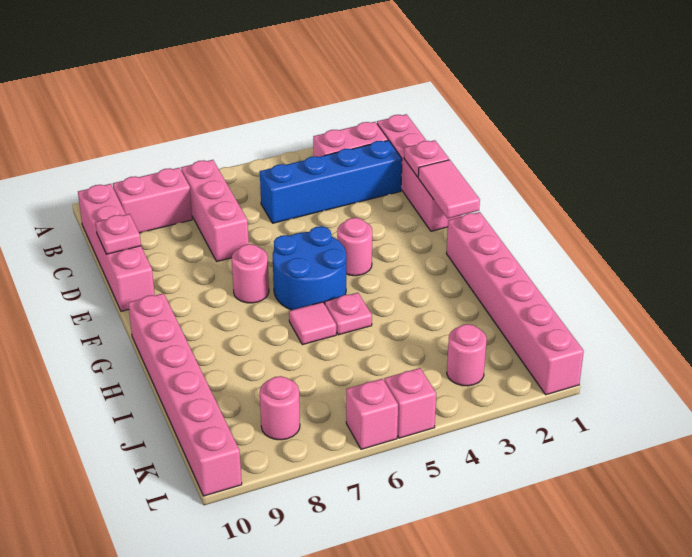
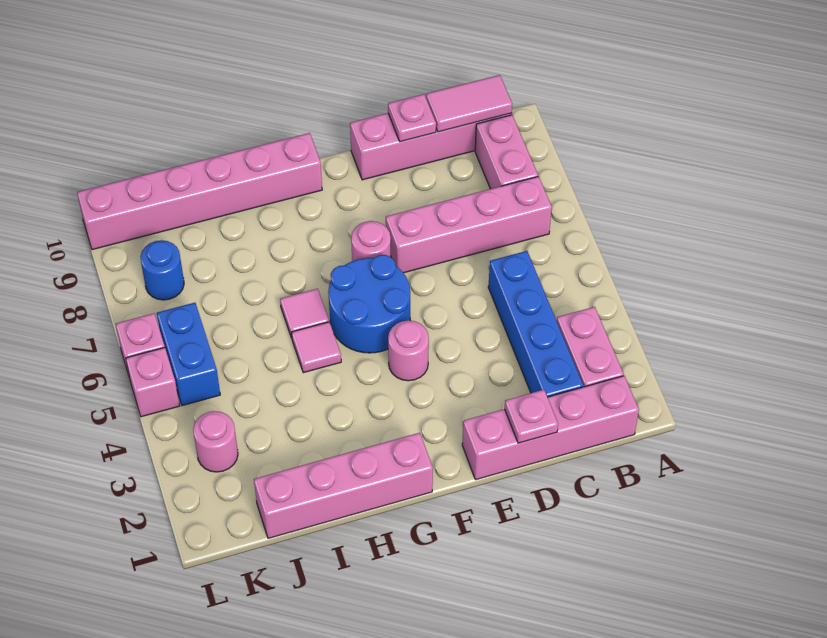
pink 1x3 brick [181,160,249,261] -> pink 1x4 brick [386,177,552,273]
pink 1x2 tile [418,160,480,218] -> pink 1x2 tile moved to [426,75,512,132]
pink 1x6 brick [446,212,584,395] -> pink 1x4 brick [254,433,433,538]
pink 1x1 plate [325,293,372,335] -> pink 1x1 tile [292,322,341,373]
none -> blue 1x2 brick [157,303,220,406]
pink 1x1 round brick [260,376,300,440] -> blue 1x1 round brick [140,240,184,300]

